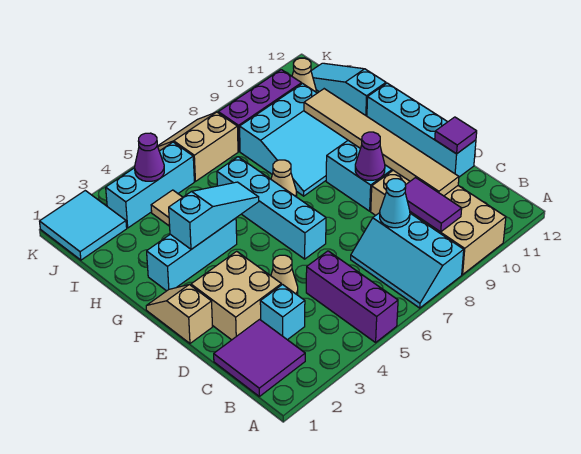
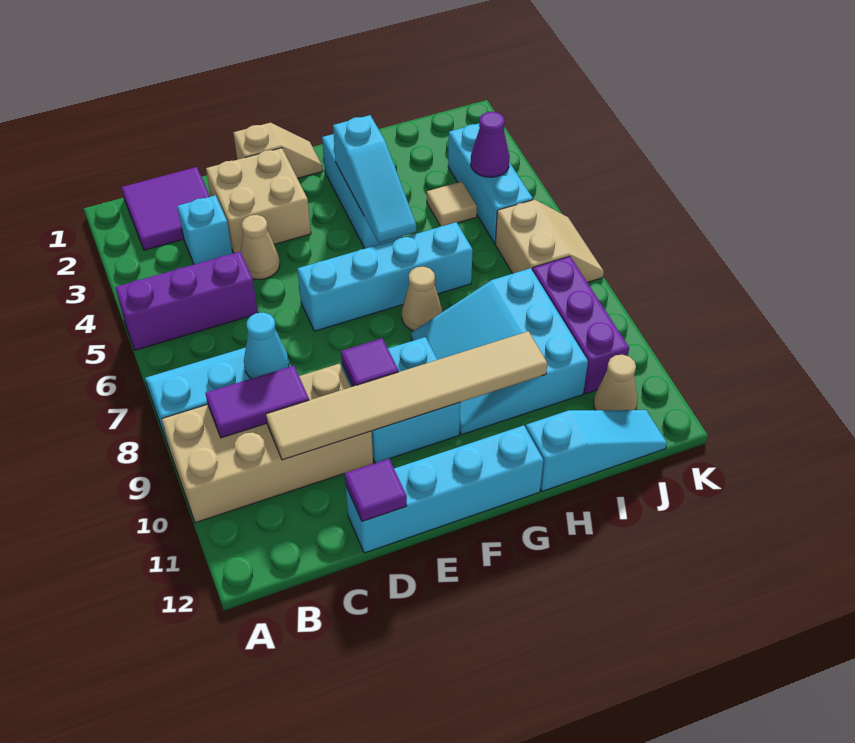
purple 1x1 cone [355,132,385,180] -> purple 1x1 tile [341,338,399,386]
cyan 2x2 tile [40,191,127,260] -> none

